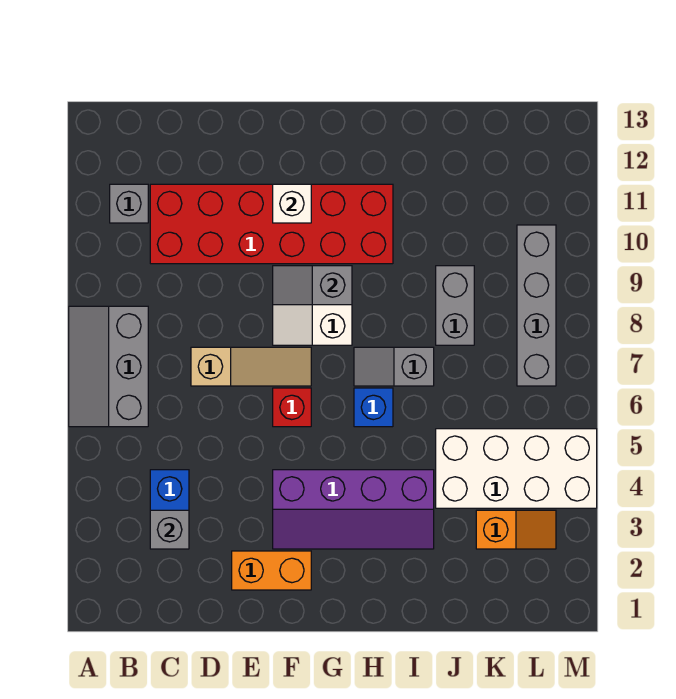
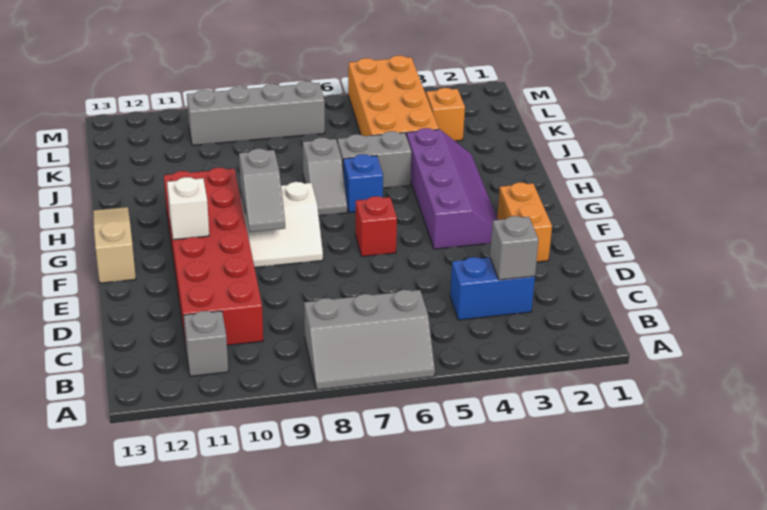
tan 1x3 slope [191,347,311,386] -> tan 1x3 slope moved to [93,207,136,283]
white 2x4 brick [436,429,597,508] -> orange 2x4 brick [348,55,439,136]
grey 1x2 brick [436,266,474,345] -> grey 1x2 brick moved to [338,131,412,188]

